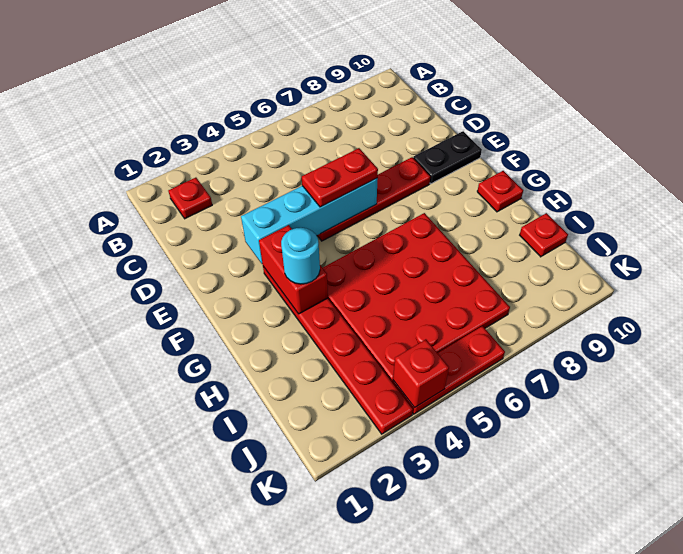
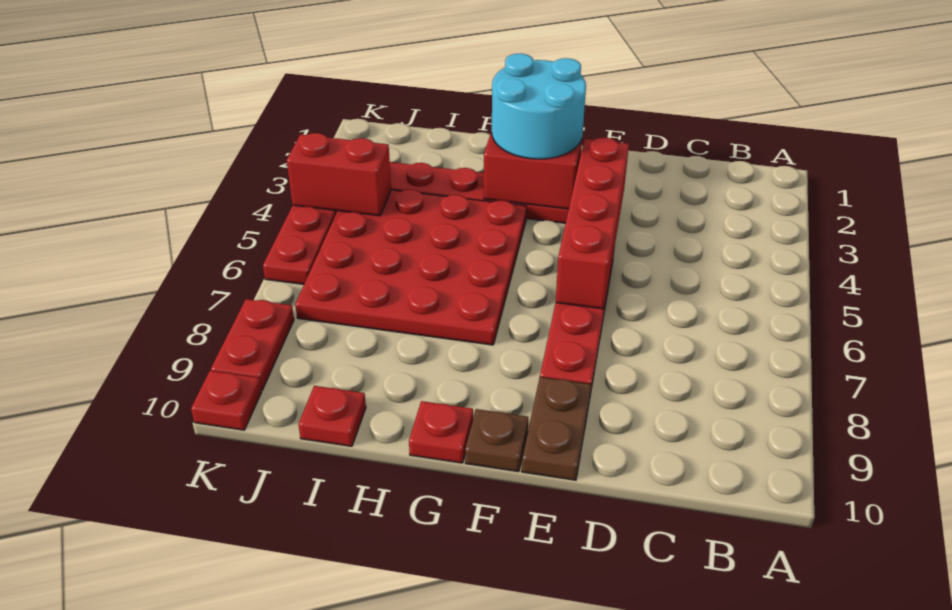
red 1x1 plate [168,178,212,219] -> red 1x1 plate moved to [191,371,262,430]
cyan 1x4 brick [241,178,378,263] -> red 1x4 brick [556,137,629,309]
red 1x2 plate [301,148,378,207] -> red 1x2 plate moved to [211,299,294,390]
black 1x2 plate [413,131,482,184] -> brown 1x2 plate [522,377,591,480]
none -> brown 1x1 plate [465,409,528,472]
cyan 1x1 round brick [281,228,320,284] -> cyan 2x2 round brick [492,54,586,159]
red 1x1 brick [393,339,449,408] -> red 1x2 brick [287,133,391,216]

